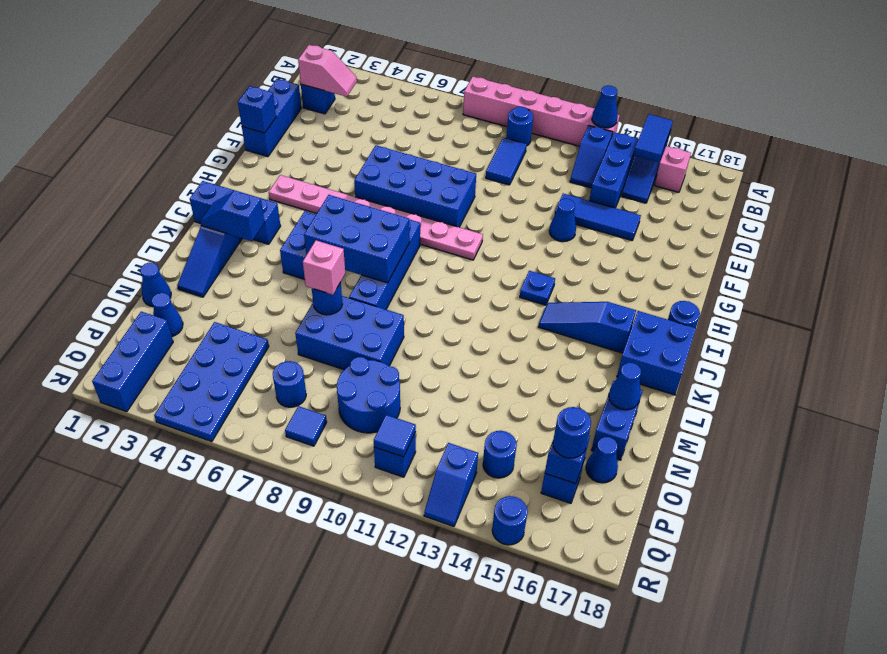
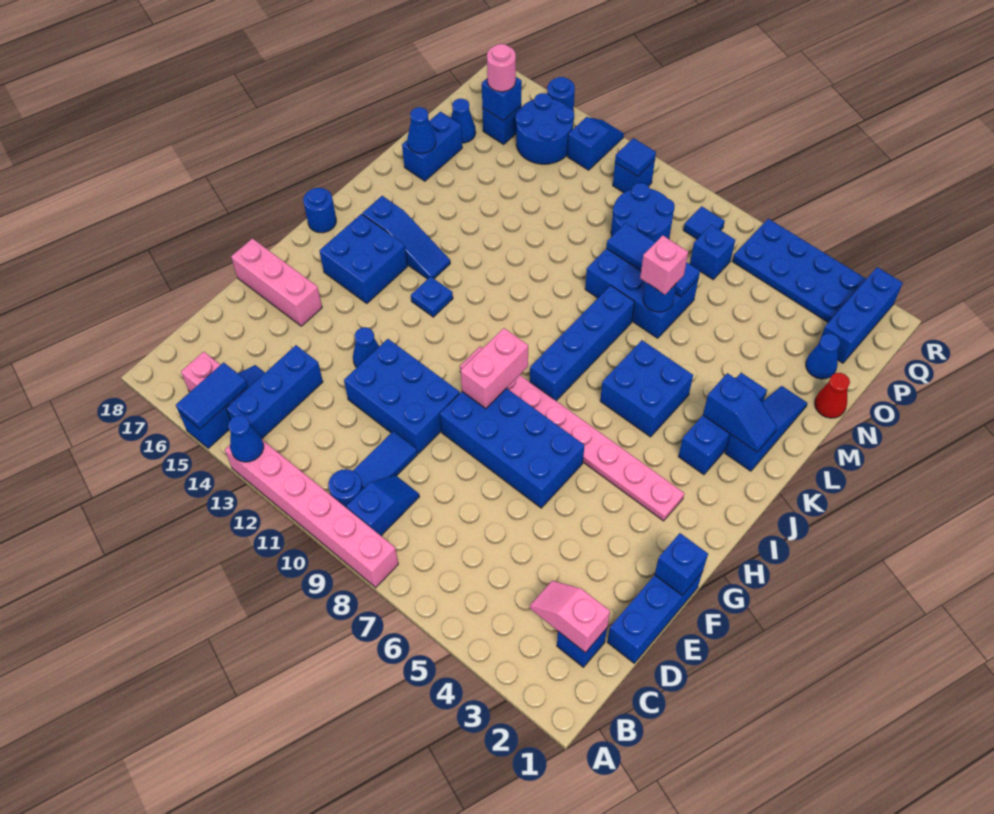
blue 1x2 slope [570,125,613,188] -> blue 1x2 slope moved to [347,475,419,536]
blue 1x3 tile [555,194,641,240] -> blue 1x3 tile moved to [606,223,700,297]
none -> pink 1x3 brick [231,239,322,326]
none -> pink 1x2 brick [461,328,528,409]
blue 1x3 brick [190,181,281,244] -> blue 1x3 brick turned to [678,373,767,475]
blue 2x3 brick [304,195,410,283] -> blue 2x3 brick moved to [344,339,460,454]
blue 2x2 brick [617,311,696,395] -> blue 2x2 brick moved to [319,214,408,304]
blue 1x1 cone [140,263,171,307] -> red 1x1 cone [815,373,850,418]
blue 2x4 plate [154,322,269,442] -> blue 2x4 plate turned to [732,219,866,322]
blue 1x1 round brick [273,361,306,407] -> blue 1x1 brick [690,225,735,280]
blue 1x1 round brick [483,431,517,478] -> blue 2x2 round brick [516,93,574,164]
blue 1x1 round brick [553,407,591,458] -> pink 1x1 round brick [487,44,516,92]

